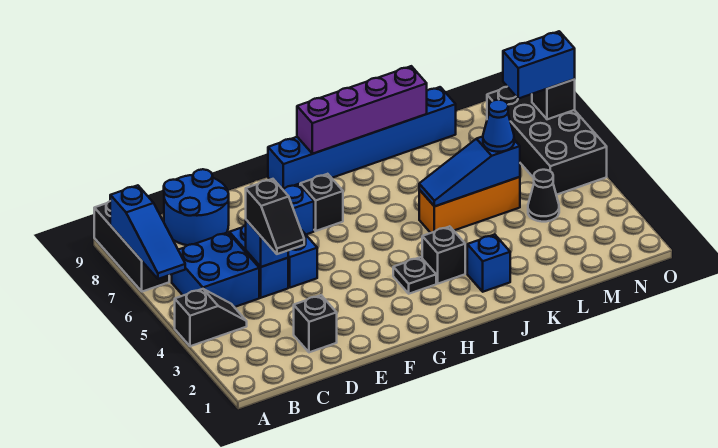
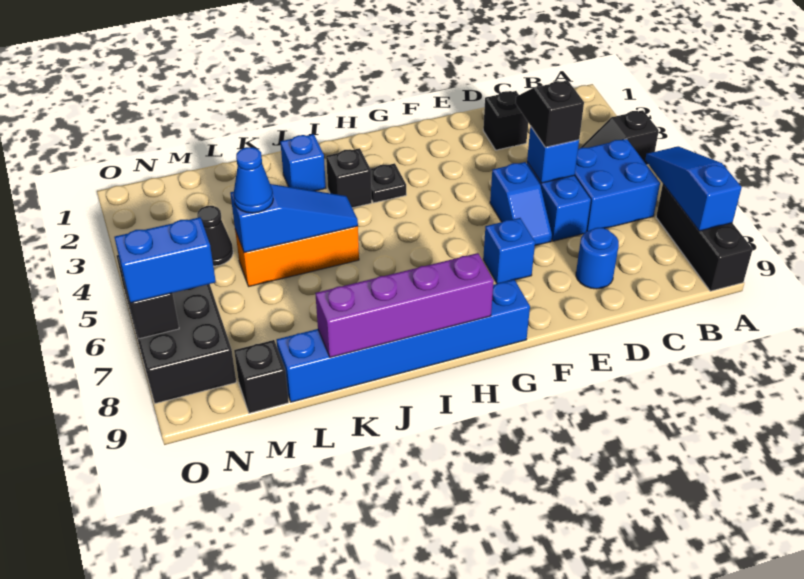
blue 2x2 round brick [164,169,229,245] -> blue 1x1 round brick [576,228,619,289]
black 1x1 brick [300,174,343,231] -> black 1x1 brick moved to [234,340,289,413]

